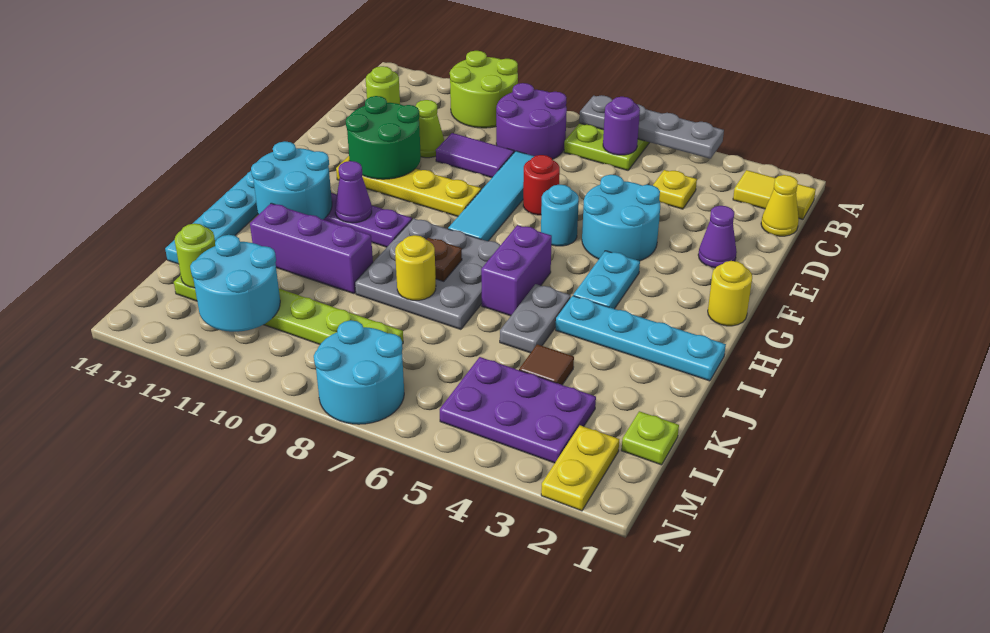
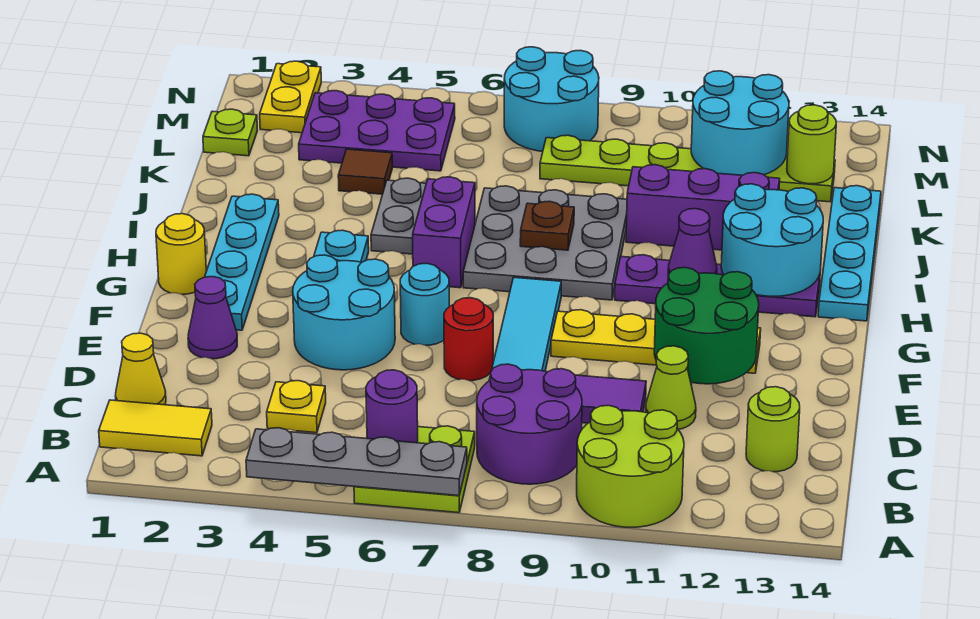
cyan 1x4 plate [556,296,726,381] -> cyan 1x4 plate turned to [205,194,279,330]
yellow 1x1 round brick [395,235,436,300] -> none

